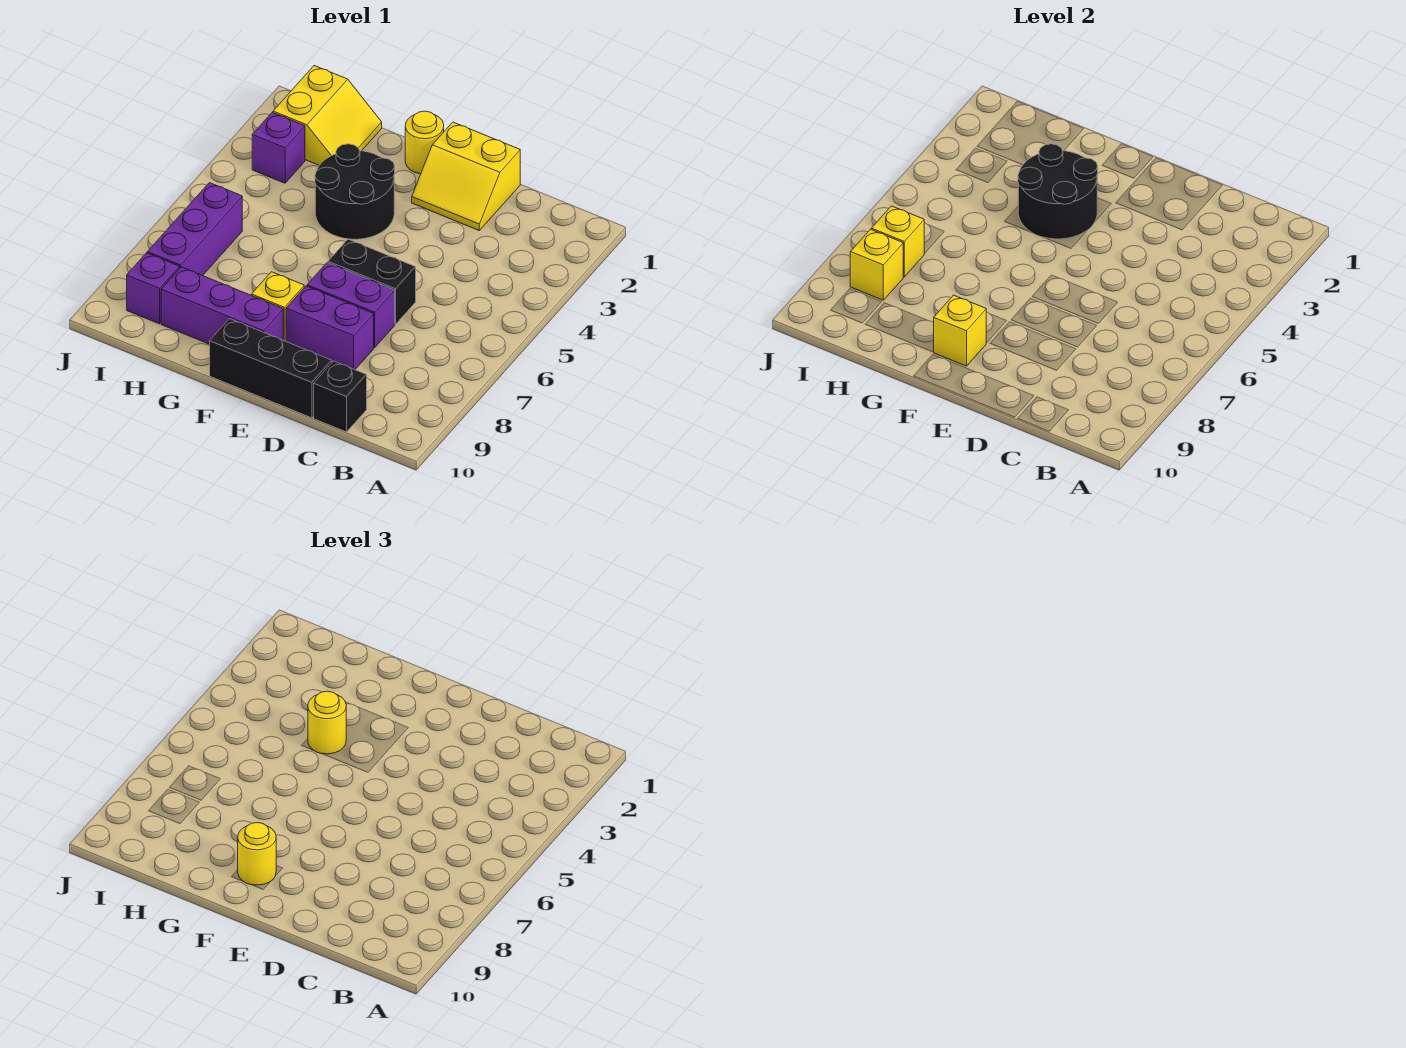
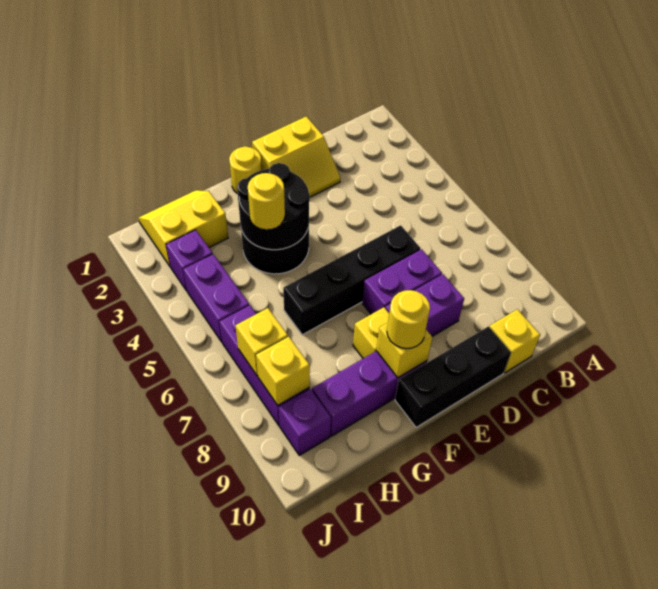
black 1x1 brick [314,361,367,432] -> yellow 1x1 brick [490,309,540,373]
black 1x2 brick [328,239,416,324] -> black 1x4 brick [283,225,421,335]
yellow 2x2 slope [273,66,382,165] -> yellow 2x2 slope turned to [138,190,228,267]
none -> purple 1x2 brick [183,254,249,342]

